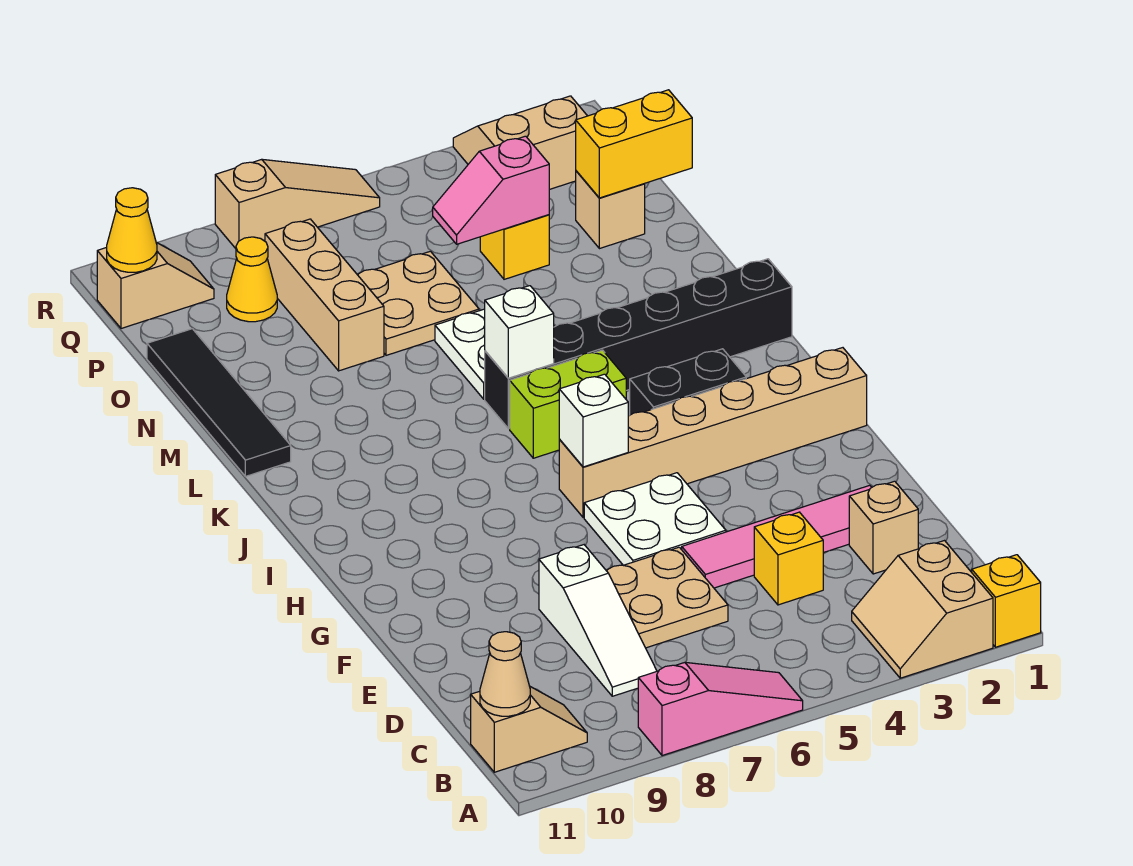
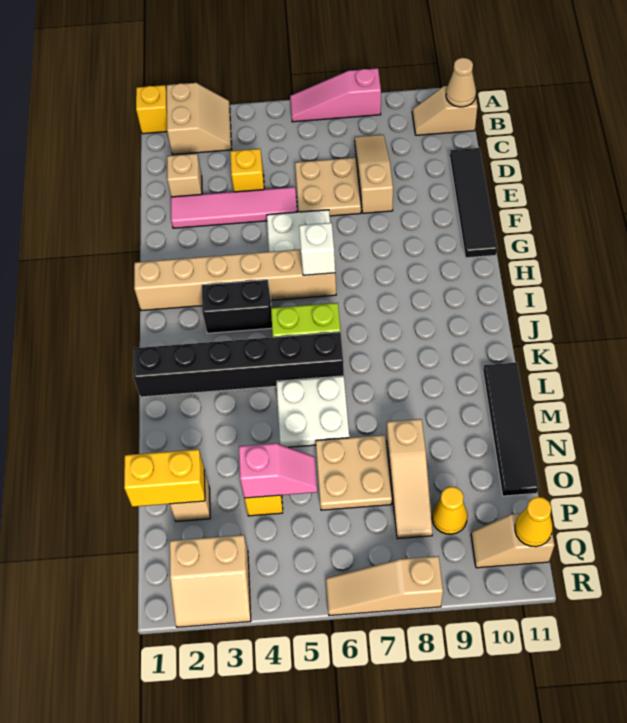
white 1x3 slope [539,545,657,696] -> tan 1x3 slope [355,135,393,213]
none -> black 1x4 tile [450,148,497,258]
white 1x1 brick [485,286,554,378] -> none
tan 1x3 brick [265,219,384,371] -> tan 1x3 slope [387,419,433,539]

